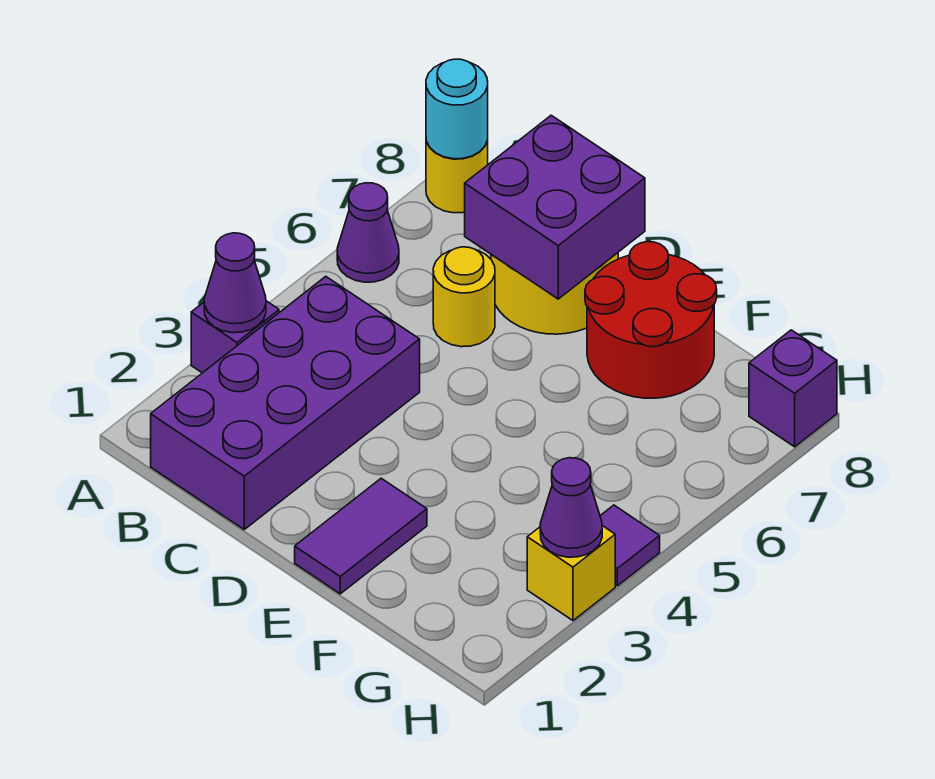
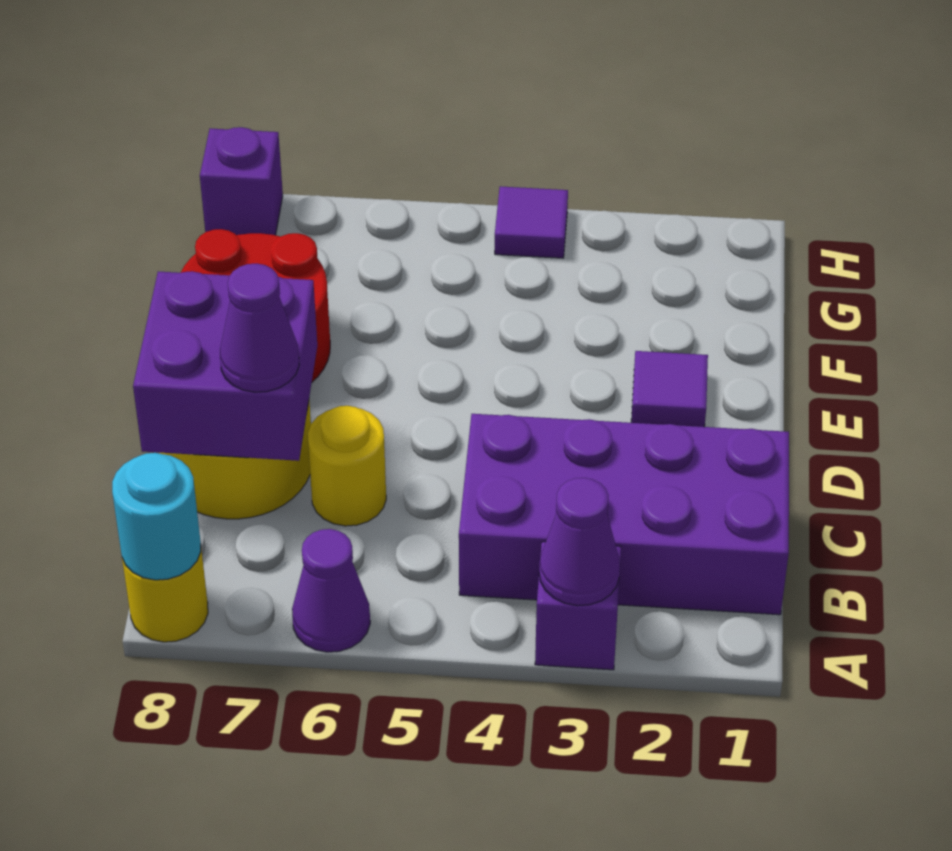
purple 1x2 tile [295,478,427,594] -> purple 1x1 tile [631,351,708,427]
yellow 1x1 brick [527,526,615,621] -> none
purple 1x1 cone [540,458,602,557] -> purple 1x1 cone moved to [220,264,299,392]

